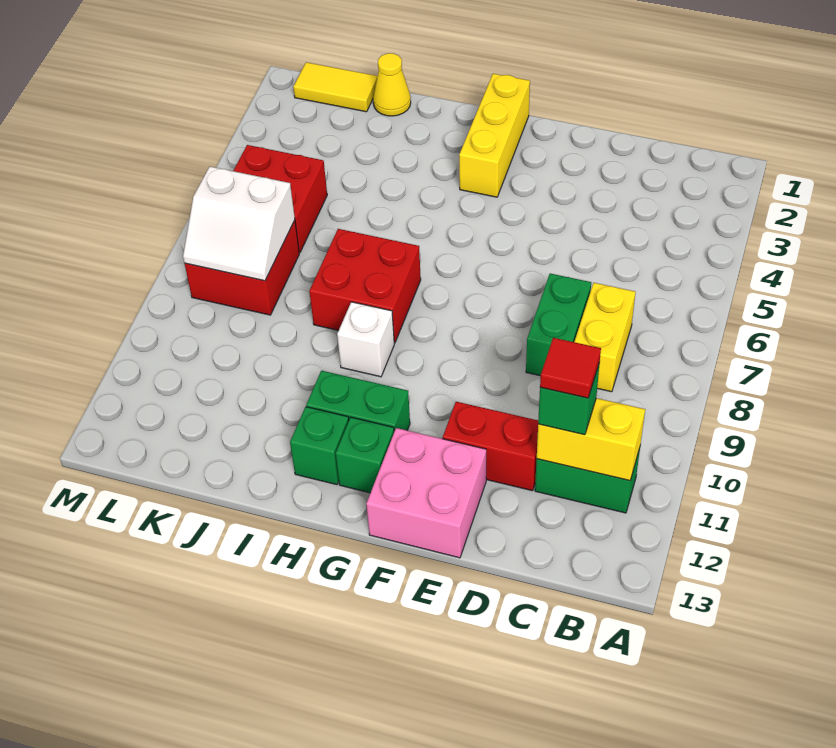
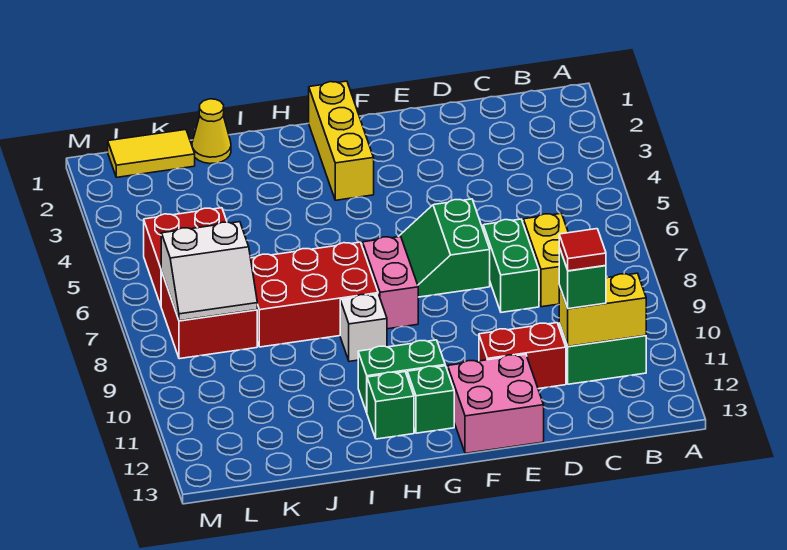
none -> green 2x2 slope [399,199,490,297]
none -> pink 1x2 brick [363,236,418,329]
red 2x2 brick [309,229,421,343] -> red 2x3 brick [251,242,378,347]

